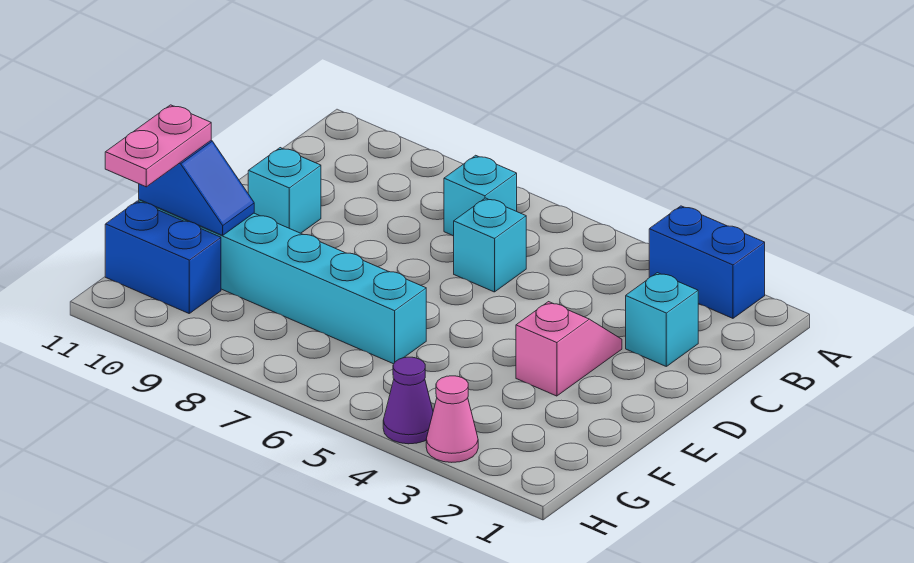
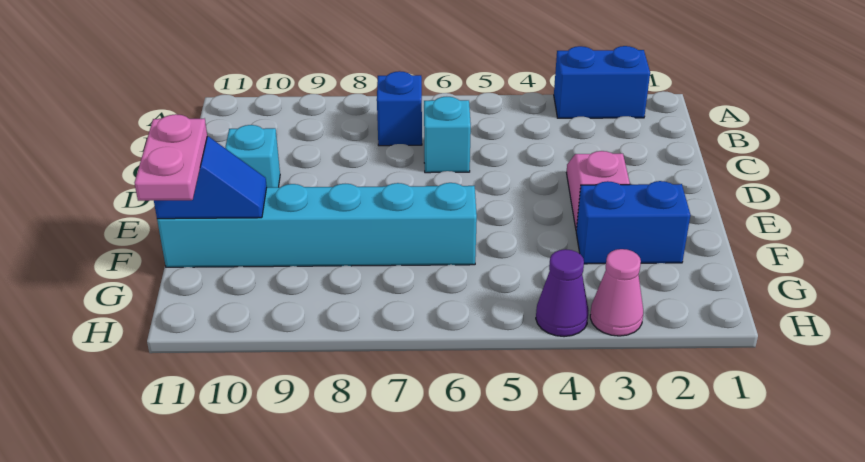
cyan 1x1 brick [444,155,517,236] -> blue 1x1 brick [377,71,422,146]
cyan 1x1 brick [626,273,698,366] -> none
blue 1x2 brick [105,201,221,313] -> blue 1x2 brick moved to [576,181,690,264]

